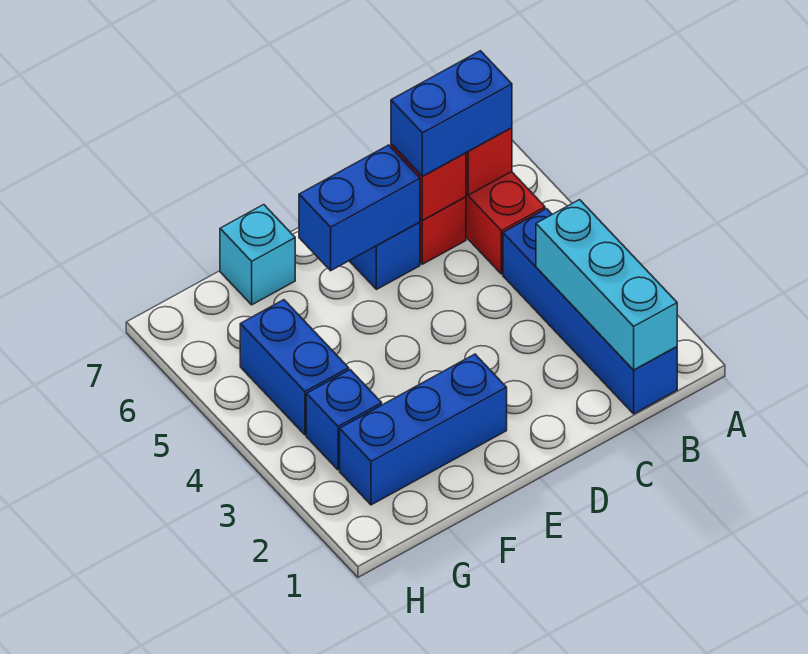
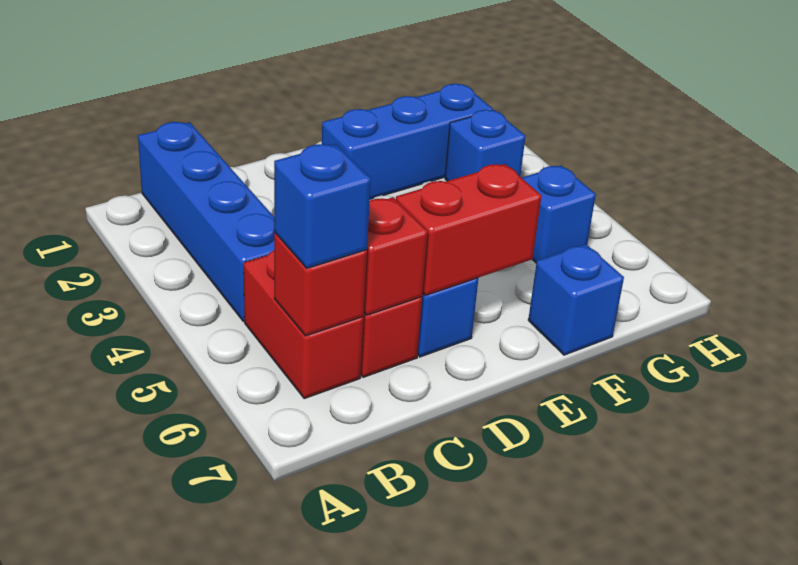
cyan 1x3 brick [536,200,677,370] -> none
blue 1x2 brick [391,51,512,177] -> blue 1x1 brick [274,144,371,268]
blue 1x2 brick [299,145,420,271] -> red 1x2 brick [396,164,541,296]
cyan 1x1 brick [220,205,295,305] -> blue 1x1 brick [528,244,624,355]
blue 1x2 brick [240,300,349,435] -> blue 1x1 brick [522,166,596,263]

